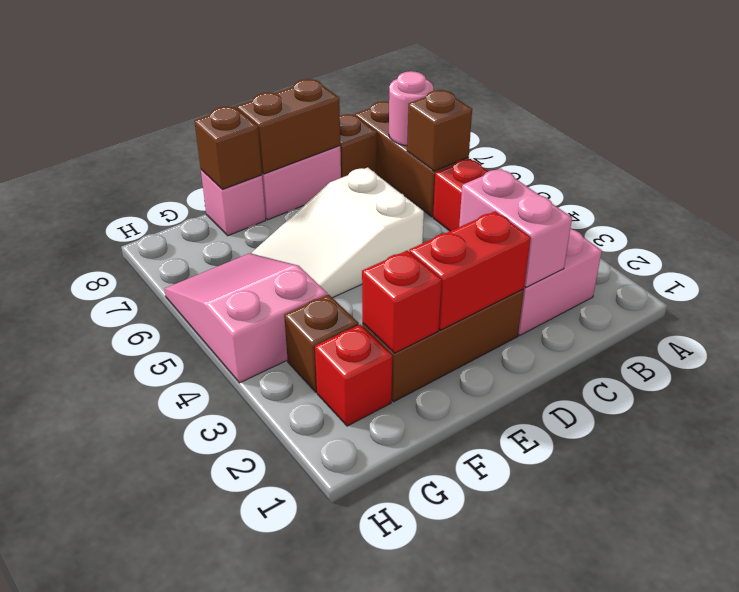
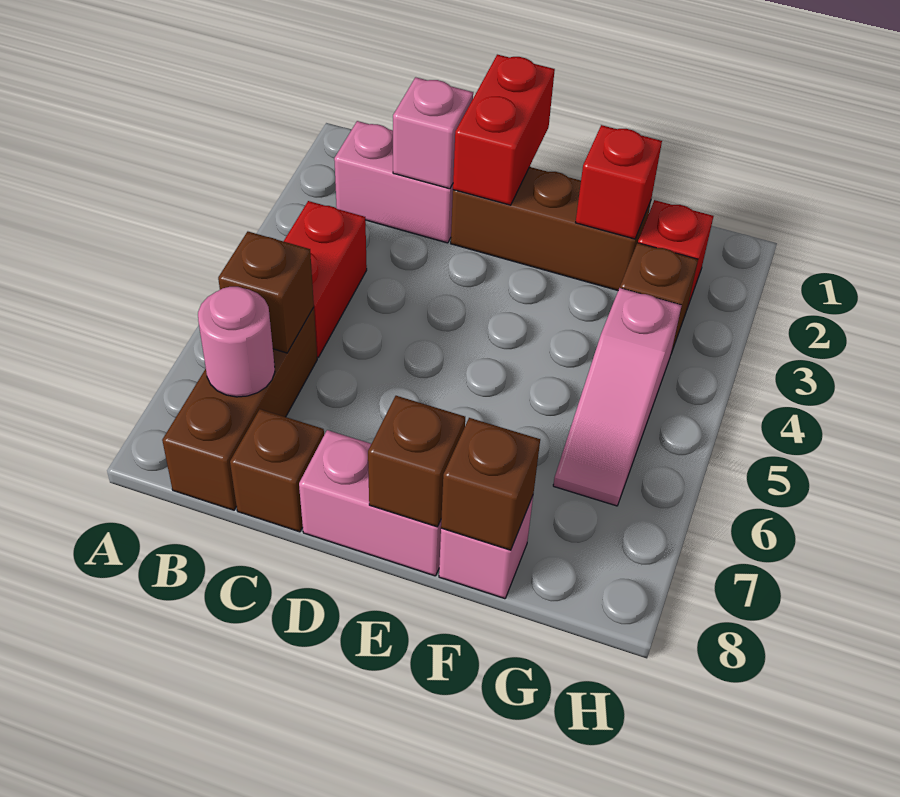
pink 1x2 brick [459,169,572,287] -> pink 1x1 brick [393,77,473,189]
red 1x2 brick [409,211,531,330] -> red 1x2 brick turned to [453,55,555,205]
white 2x3 slope [252,167,424,298] -> none
brown 1x2 brick [237,79,340,174] -> brown 1x1 brick [368,396,465,527]
pink 2x3 slope [164,253,327,383] -> pink 1x3 slope [553,288,682,506]

